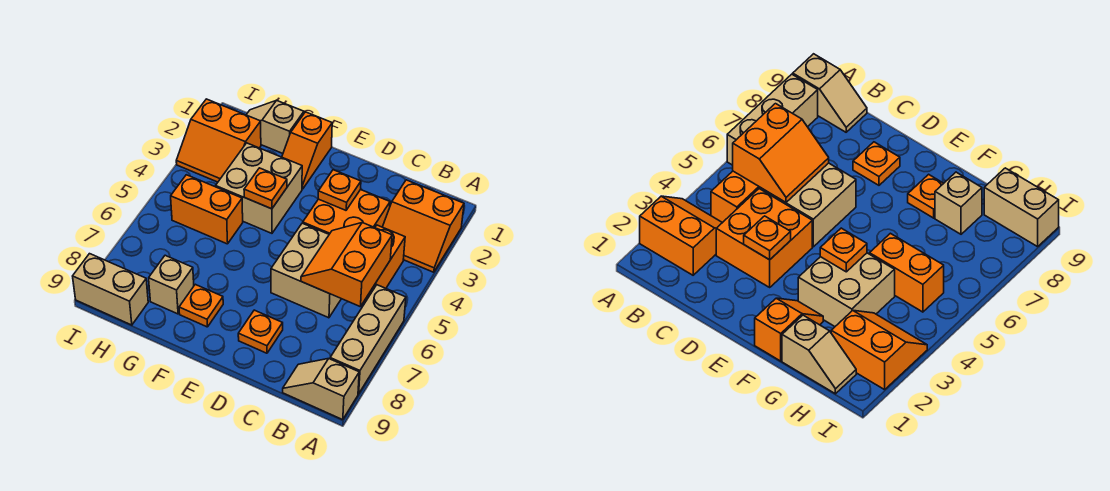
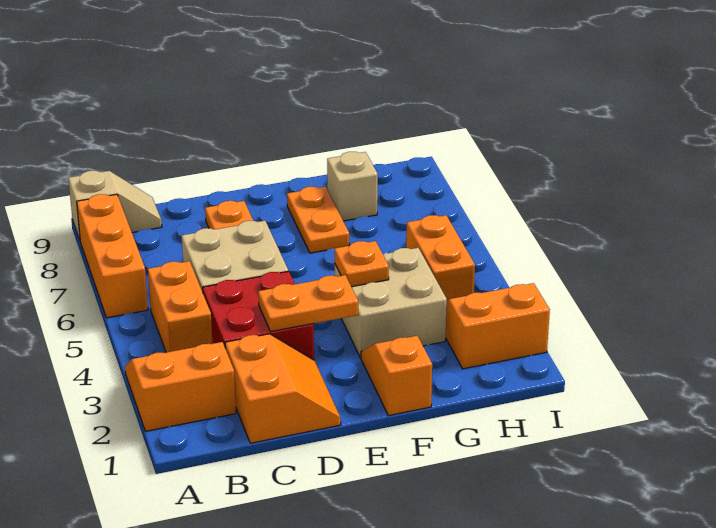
tan 1x3 brick [330,285,406,394] -> orange 1x3 brick [77,194,148,318]
orange 2x2 slope [301,223,392,307] -> orange 2x2 slope moved to [225,334,341,443]
orange 2x2 brick [303,190,390,234] -> red 2x2 brick [203,271,314,360]
orange 1x1 plate [318,170,361,210] -> orange 1x2 plate [258,275,358,332]
orange 1x1 plate [179,284,223,327] -> orange 1x2 plate [287,187,349,253]
tan 1x2 slope [246,100,304,153] -> none
orange 1x2 brick [171,175,243,244] -> orange 1x2 brick turned to [406,215,475,300]
tan 1x2 brick [73,254,148,325] -> none

